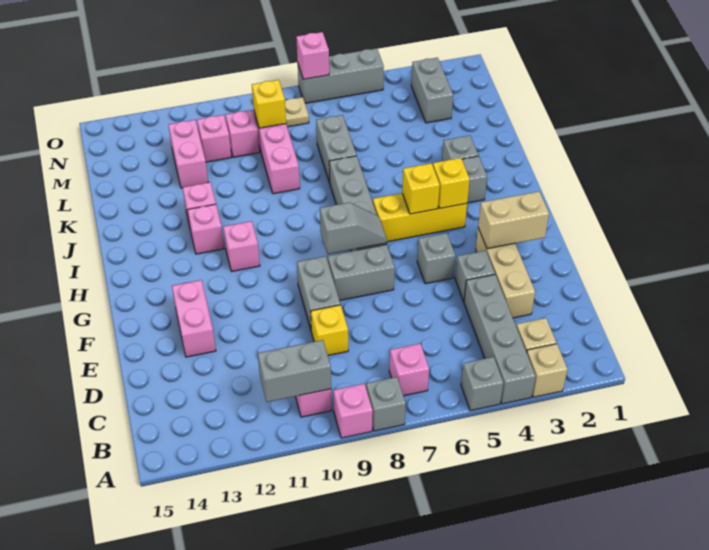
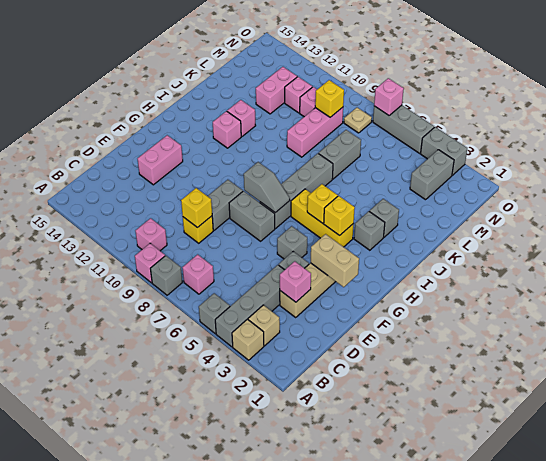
grey 1x2 brick [258,340,331,402] -> grey 1x2 brick moved to [421,127,467,175]
none -> yellow 1x1 brick [181,188,212,228]
pink 1x1 brick [223,221,260,272] -> pink 1x1 brick moved to [280,261,311,302]

